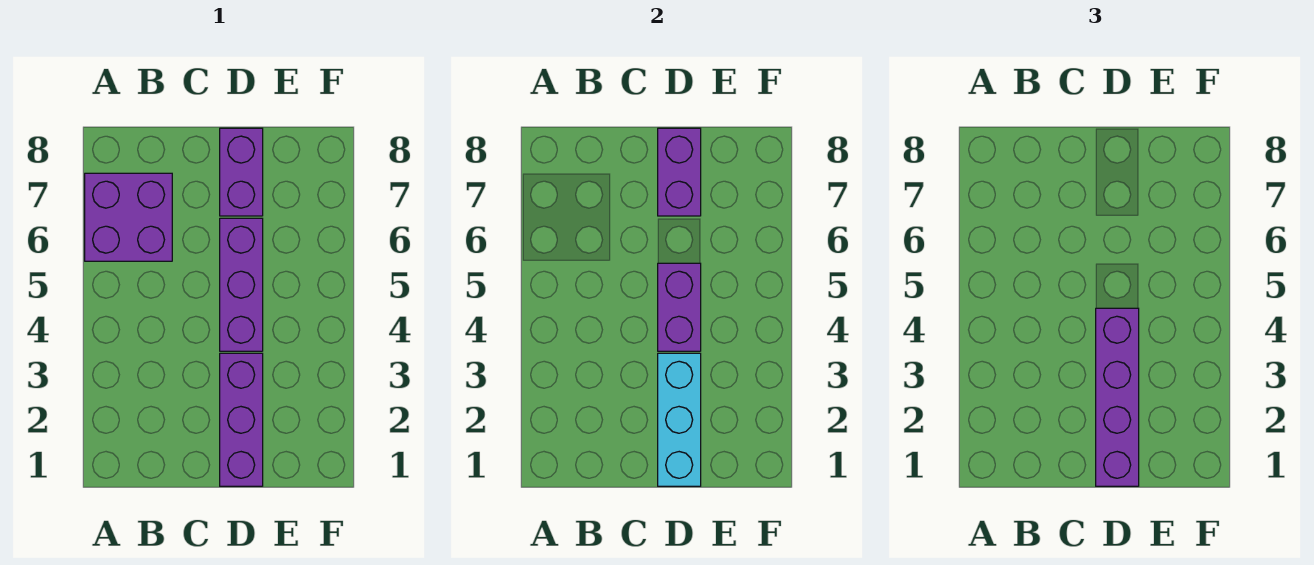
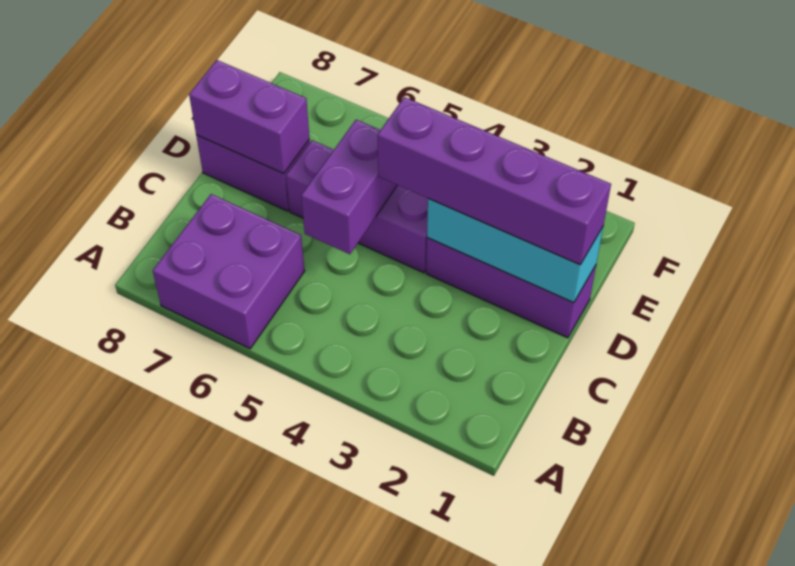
purple 1x2 brick [658,263,701,351] -> purple 1x2 brick turned to [301,120,397,254]

